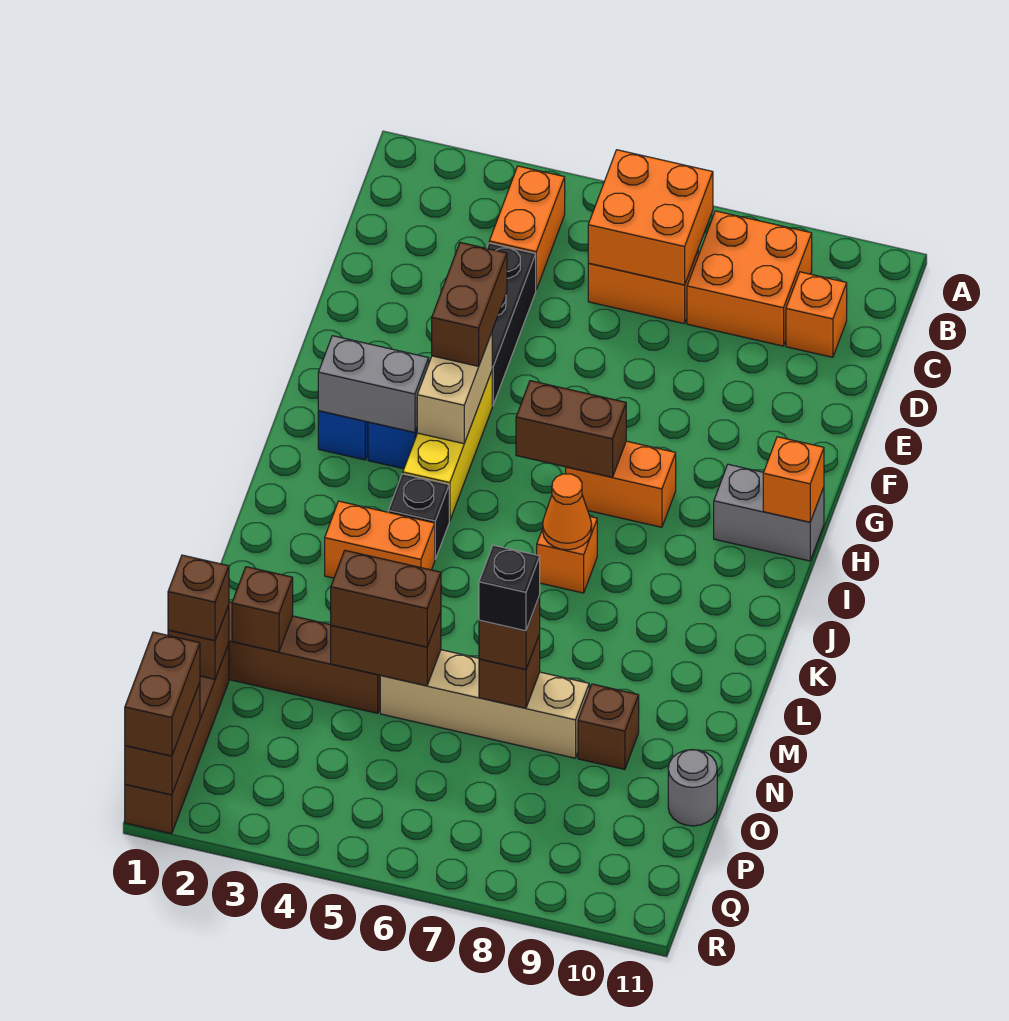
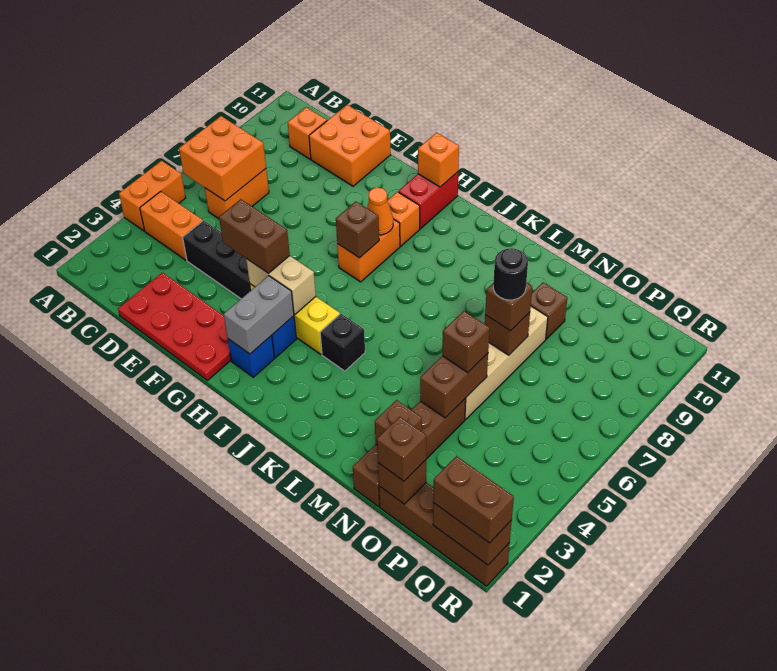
orange 2x2 brick [687,211,812,346] -> orange 2x2 brick moved to [309,105,391,186]
none -> red 2x4 plate [118,273,231,380]
brown 1x2 brick [516,381,626,477] -> brown 1x1 brick [336,202,379,258]
grey 1x2 brick [714,464,824,561] -> red 1x2 brick [398,172,458,229]
orange 1x1 brick [537,517,597,593] -> orange 1x1 brick moved to [387,192,420,246]
orange 1x1 cone [543,474,592,550] -> orange 1x1 cone moved to [367,188,393,235]
orange 1x2 brick [325,501,435,578] -> orange 1x2 brick moved to [119,161,186,231]
brown 1x2 brick [331,550,441,647] -> brown 1x1 brick [442,311,490,373]
black 1x1 brick [479,545,540,631] -> black 1x1 round brick [493,248,528,300]
grey 1x1 round brick [668,749,717,826] -> none

